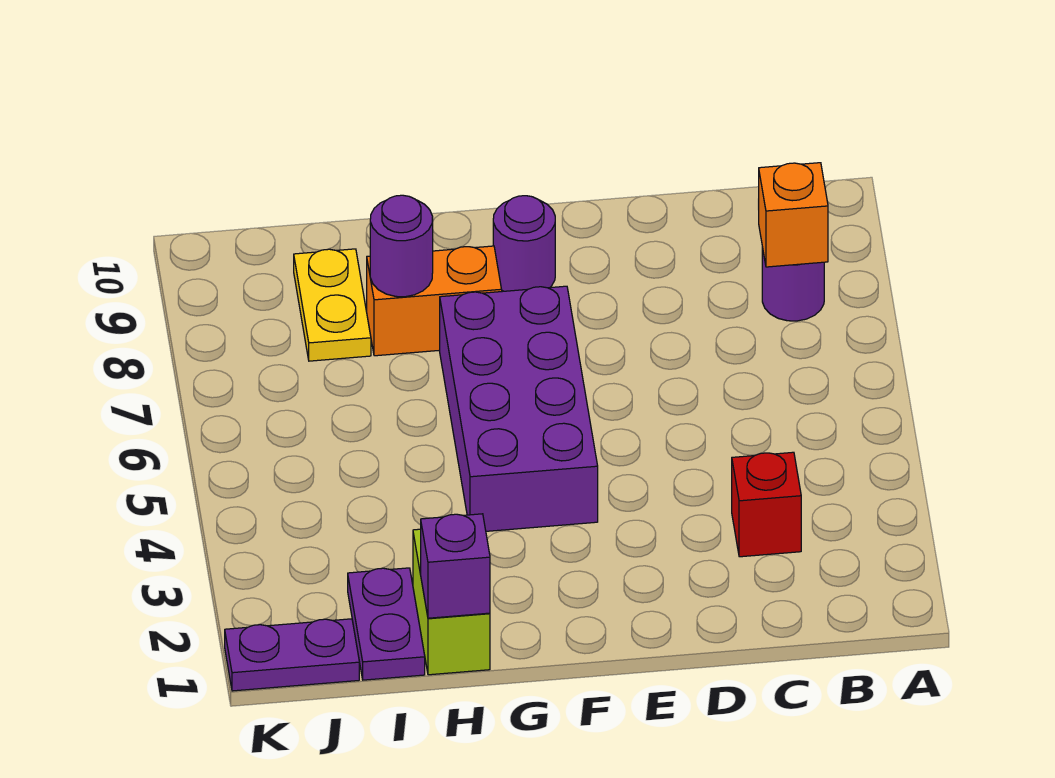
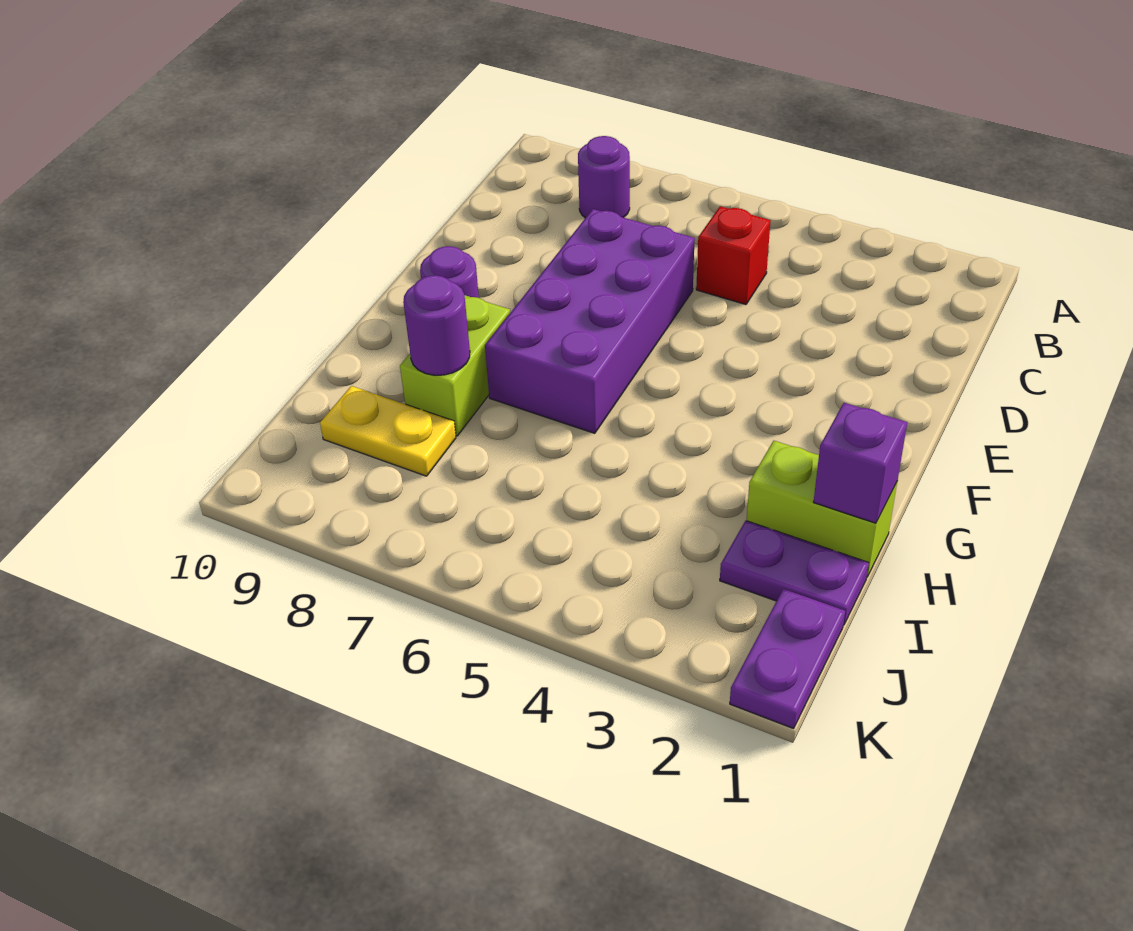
orange 1x1 brick [758,163,828,267] -> none
red 1x1 brick [732,452,801,557] -> red 1x1 brick moved to [696,206,771,305]
purple 2x4 brick [440,286,598,531] -> purple 2x4 brick turned to [485,209,695,433]
orange 1x2 brick [367,246,502,356] -> lime 1x2 brick [400,295,510,436]

